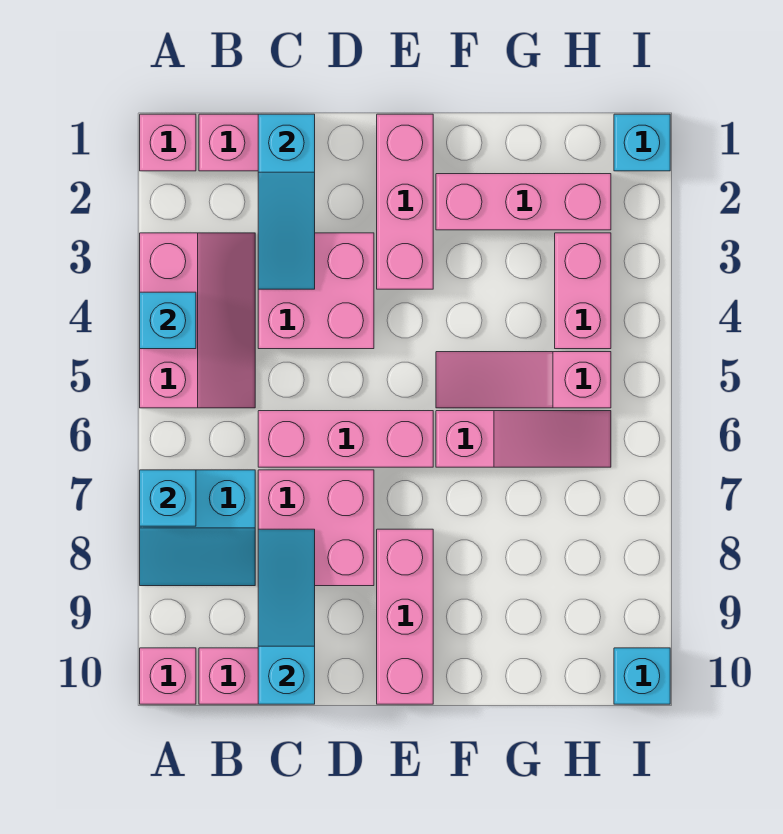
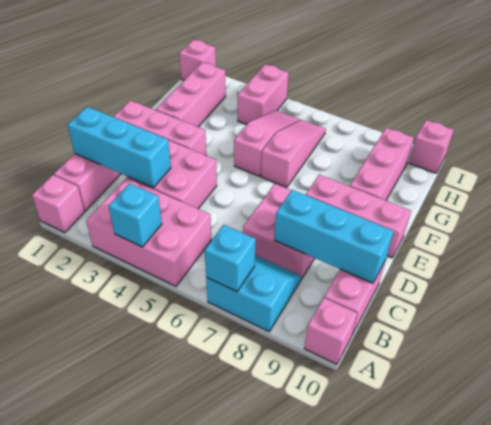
pink 2x3 slope [140,233,255,408] -> pink 2x3 brick [86,178,211,286]
cyan 2x2 slope [140,470,255,586] -> cyan 2x2 slope turned to [206,255,302,331]
cyan 1x3 slope [258,114,315,289] -> cyan 1x3 brick [67,107,171,187]
pink 1x3 brick [258,411,433,467] -> pink 1x3 brick moved to [350,128,414,200]
cyan 1x3 slope [258,529,315,704] -> cyan 1x3 brick [274,190,393,283]
pink 1x3 slope [436,352,611,408] -> pink 1x3 slope turned to [234,110,300,176]
pink 1x2 brick [555,233,611,349] -> pink 1x2 brick turned to [238,64,289,125]
cyan 1x1 brick [614,114,670,171] -> pink 1x1 brick [179,40,216,80]
cyan 1x1 brick [614,648,670,704] -> pink 1x1 brick [409,120,454,173]

